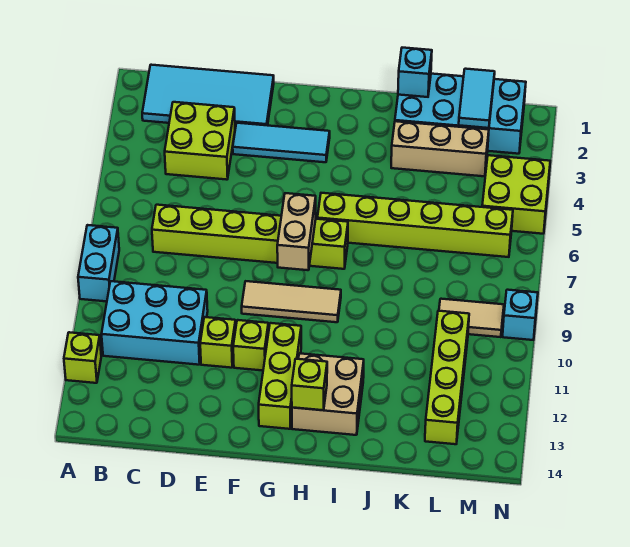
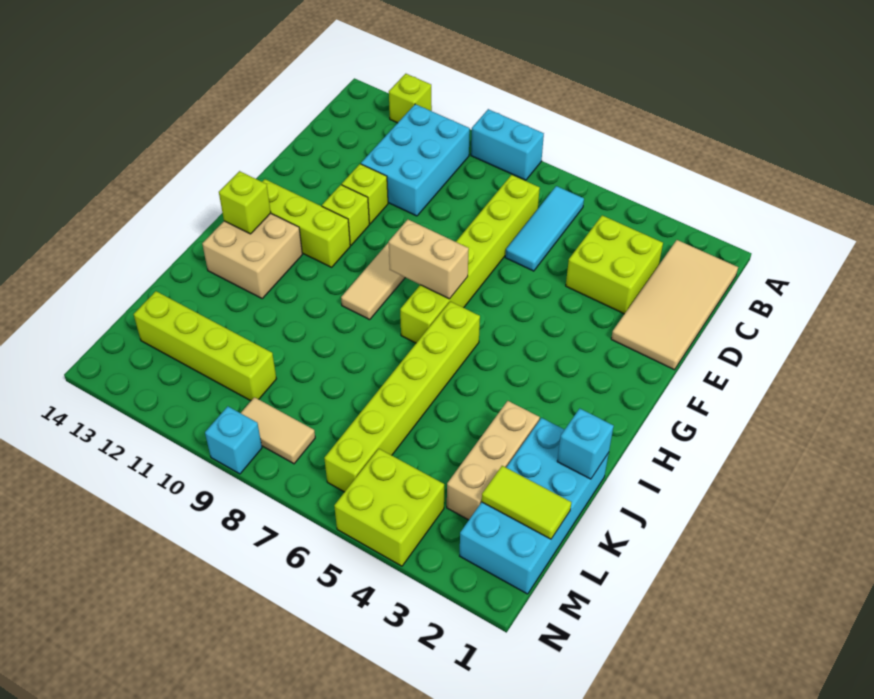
cyan 2x4 tile [142,65,274,129] -> tan 2x4 tile [611,240,738,370]
cyan 1x3 tile [233,123,330,162] -> cyan 1x3 tile moved to [505,186,584,271]
cyan 1x2 tile [459,69,495,128] -> lime 1x2 tile [482,466,571,539]
tan 1x2 tile [439,299,504,337] -> tan 1x2 tile turned to [241,397,315,464]

